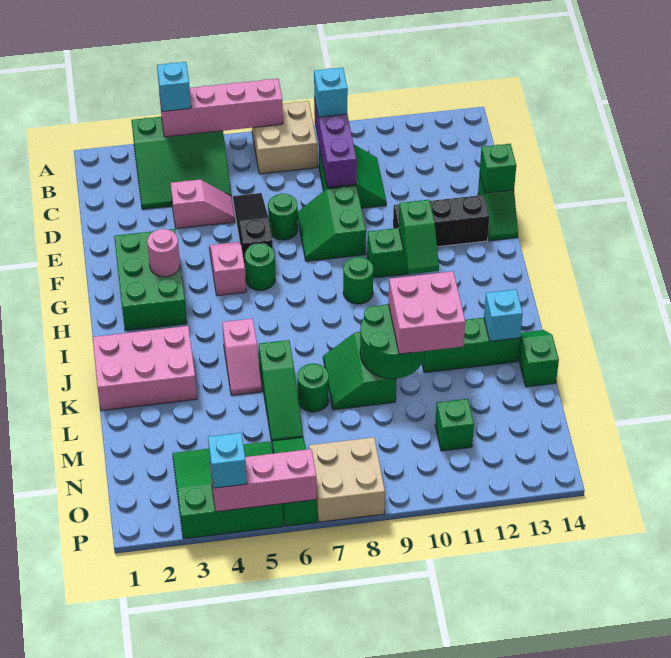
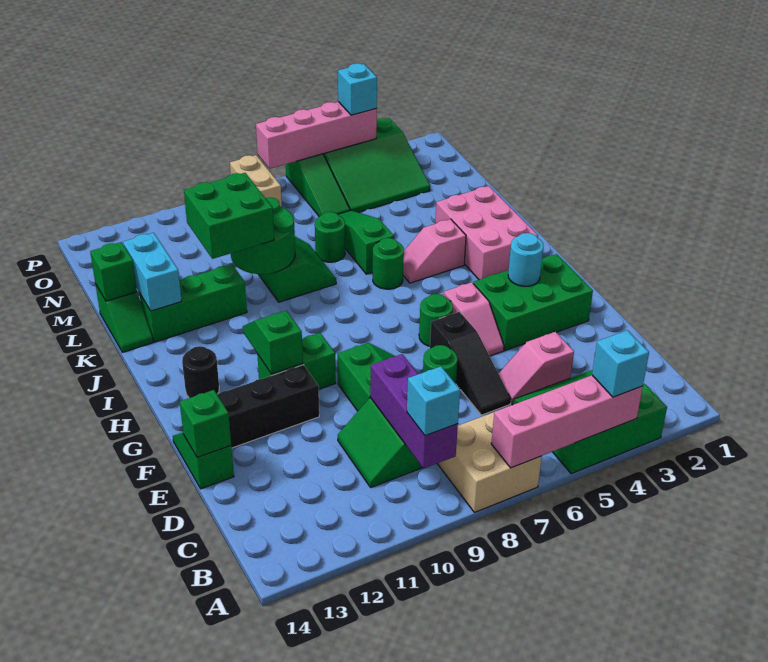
green 2x3 brick [114,229,187,331] -> green 2x3 brick turned to [473,254,593,350]
pink 1x1 round brick [147,229,180,277] -> cyan 1x1 round brick [508,233,543,286]
green 1x1 round brick [343,257,373,304] -> green 1x1 round brick moved to [373,238,404,289]
none -> black 1x1 round brick [182,346,219,398]
pink 2x3 brick [93,326,197,411] -> pink 2x3 brick turned to [436,186,538,280]
pink 1x2 slope [222,319,262,395] -> pink 1x2 slope turned to [403,219,466,283]
pink 2x2 brick [389,271,465,354] -> green 2x2 brick [184,173,274,259]
cyan 1x1 brick [484,289,523,341] -> cyan 1x2 brick [123,233,182,311]
green 1x1 brick [435,399,474,451] -> green 1x1 brick moved to [90,242,137,301]
tan 2x2 brick [309,437,385,522] -> tan 1x2 brick [230,155,282,207]
pink 1x3 brick [210,449,317,512] -> pink 1x4 brick [256,102,377,169]

